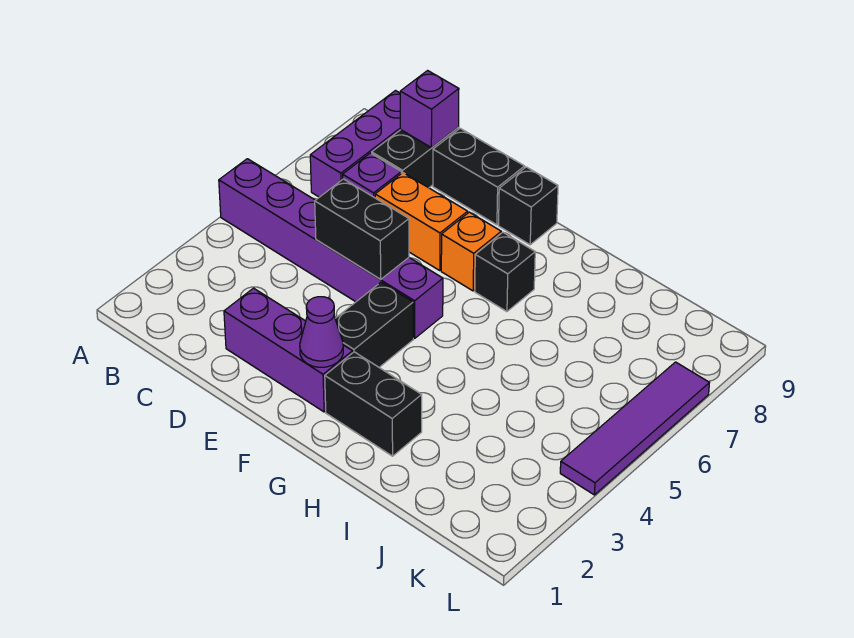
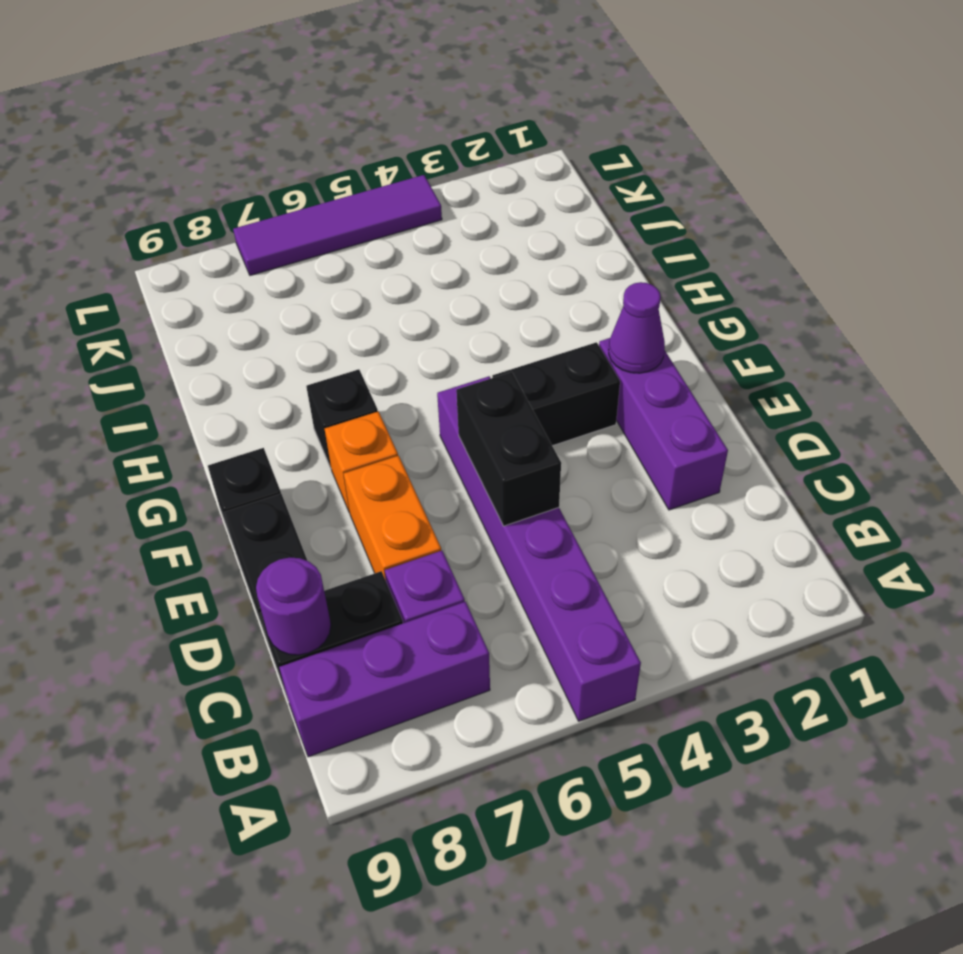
purple 1x1 brick [400,71,459,148] -> purple 1x1 round brick [256,558,331,655]
black 1x2 brick [325,352,422,456] -> none

